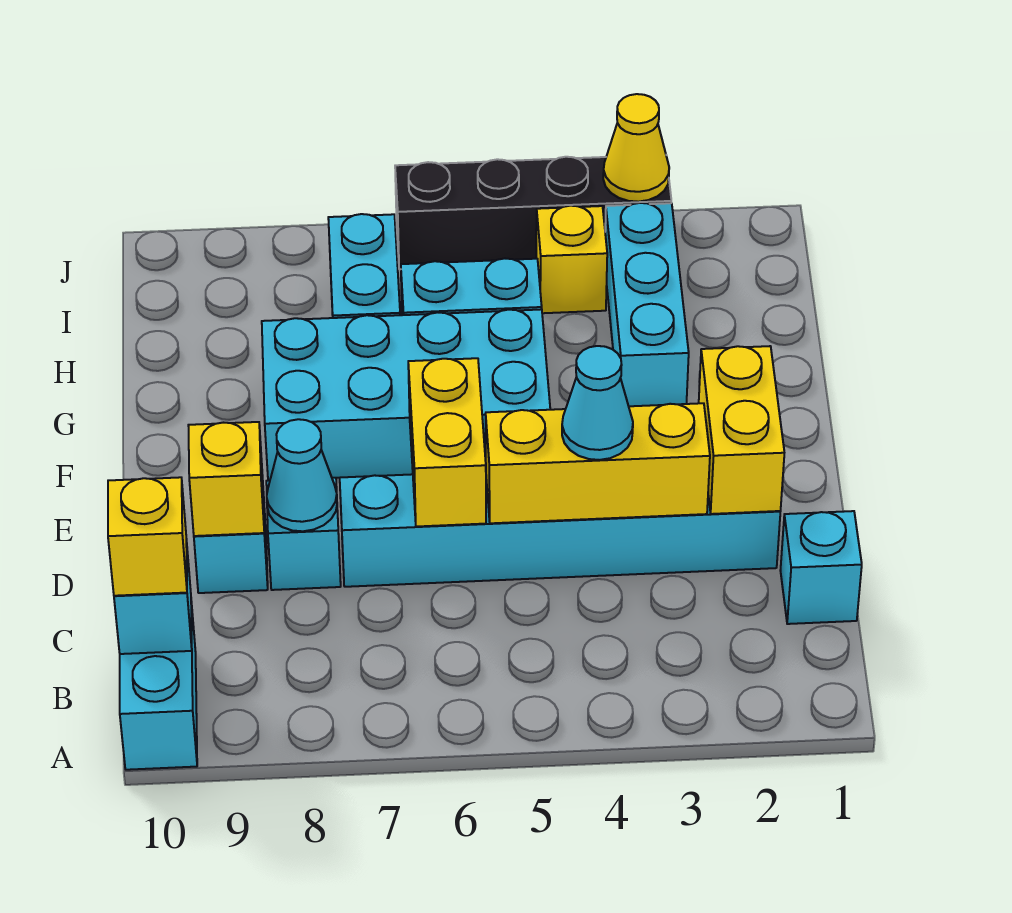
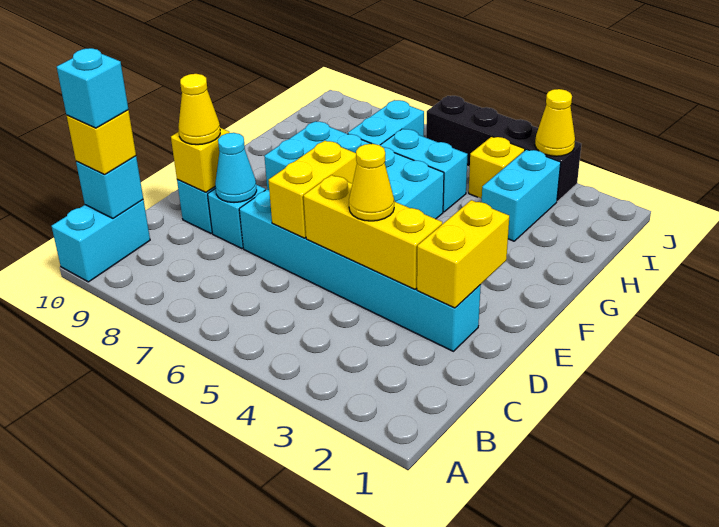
cyan 1x1 brick [780,511,862,624] -> cyan 1x1 brick moved to [57,48,128,128]
cyan 1x1 cone [562,346,633,460] -> yellow 1x1 cone [349,144,394,221]
none -> yellow 1x1 cone [178,74,220,145]
cyan 1x3 brick [605,203,689,406] -> cyan 1x2 brick [482,149,561,241]

